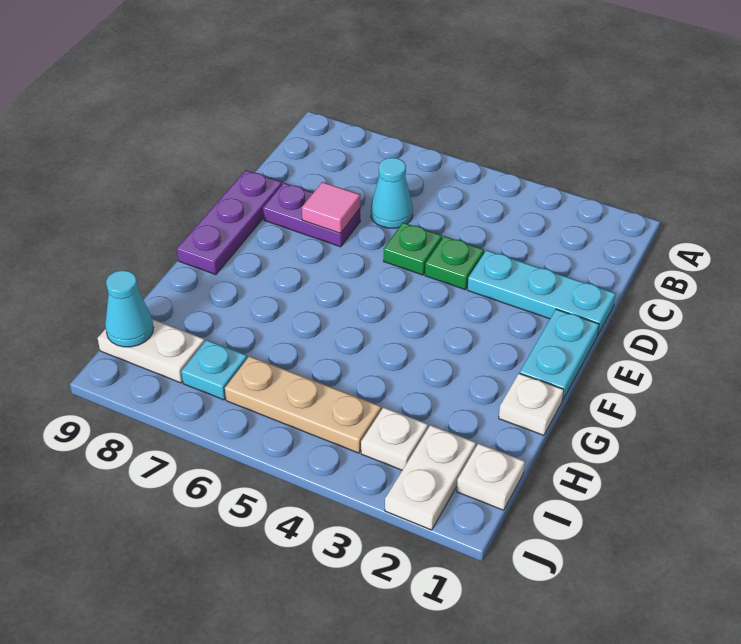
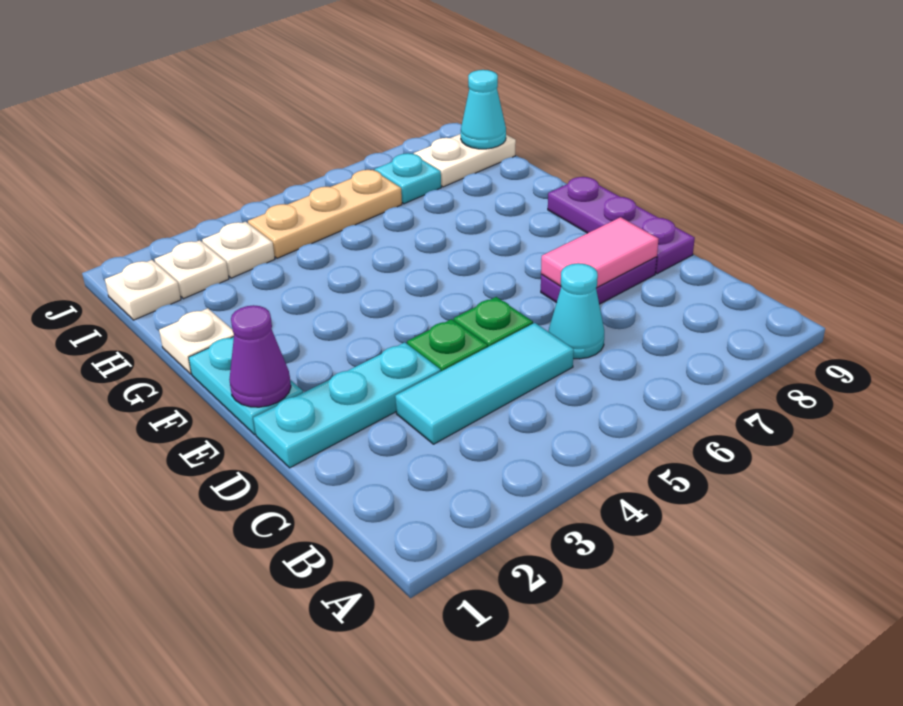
none -> cyan 1x3 tile [395,323,574,444]
pink 1x1 tile [302,182,360,233] -> pink 1x2 tile [541,217,658,288]
none -> purple 1x1 cone [229,305,291,407]
white 1x2 plate [385,425,476,530] -> white 1x1 plate [154,240,229,299]

